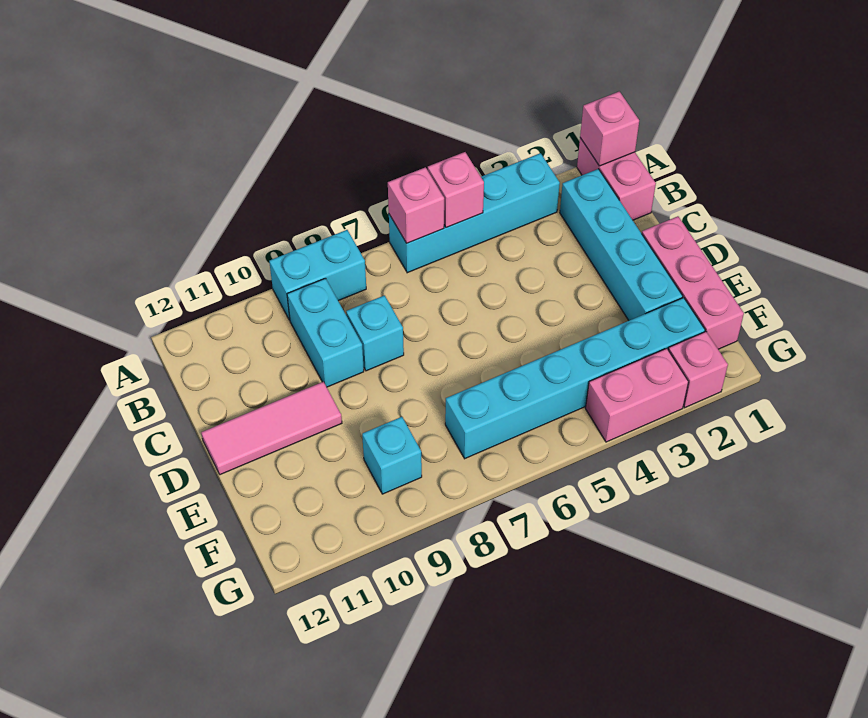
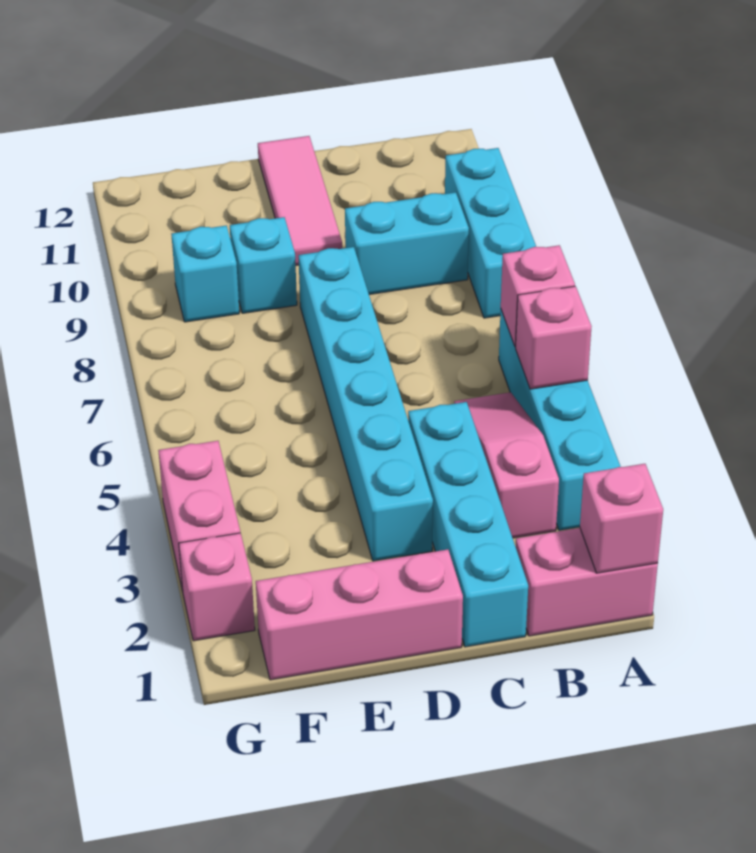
cyan 1x2 brick [269,230,366,320] -> cyan 1x3 brick [445,148,536,318]
cyan 1x4 brick [560,169,683,320] -> cyan 1x4 brick turned to [408,402,528,647]
none -> pink 1x3 slope [454,392,559,538]
cyan 1x1 brick [346,295,404,371] -> cyan 1x1 brick moved to [230,217,297,313]
cyan 1x6 brick [445,298,705,459] -> cyan 1x6 brick moved to [299,247,433,561]

